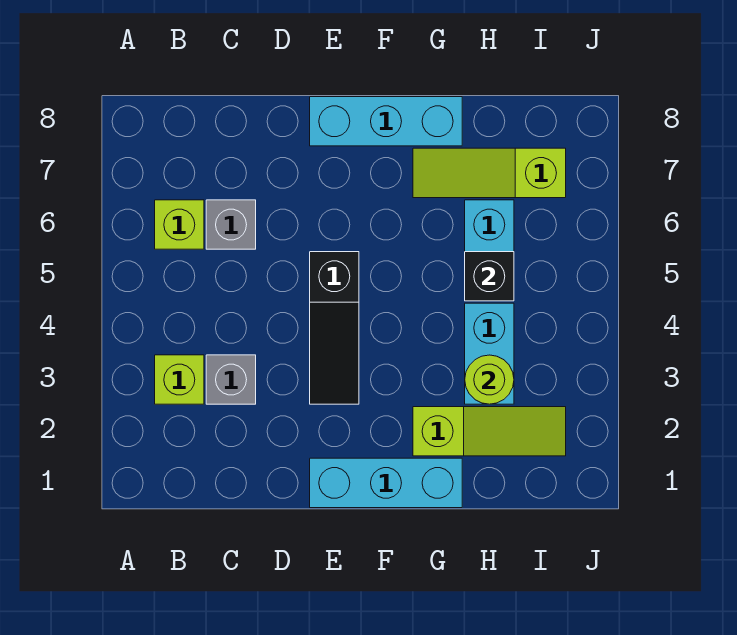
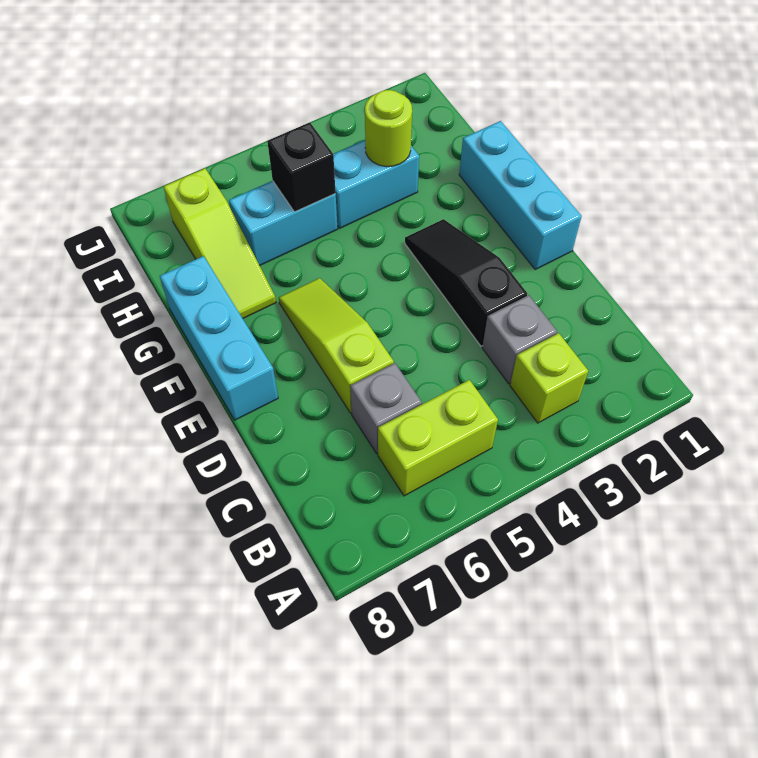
lime 1x1 brick [155,200,204,249] -> lime 1x2 brick [378,380,498,496]
black 1x3 slope [310,252,359,404] -> black 1x3 slope turned to [405,219,527,346]
lime 1x3 slope [413,407,566,456] -> lime 1x3 slope moved to [279,278,394,413]

